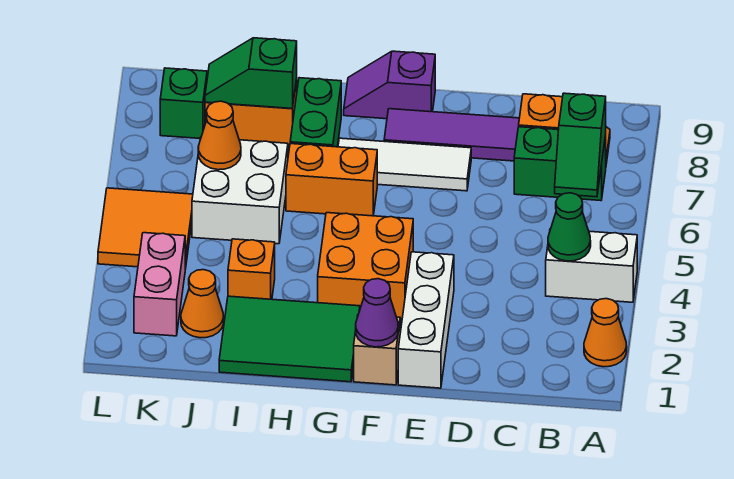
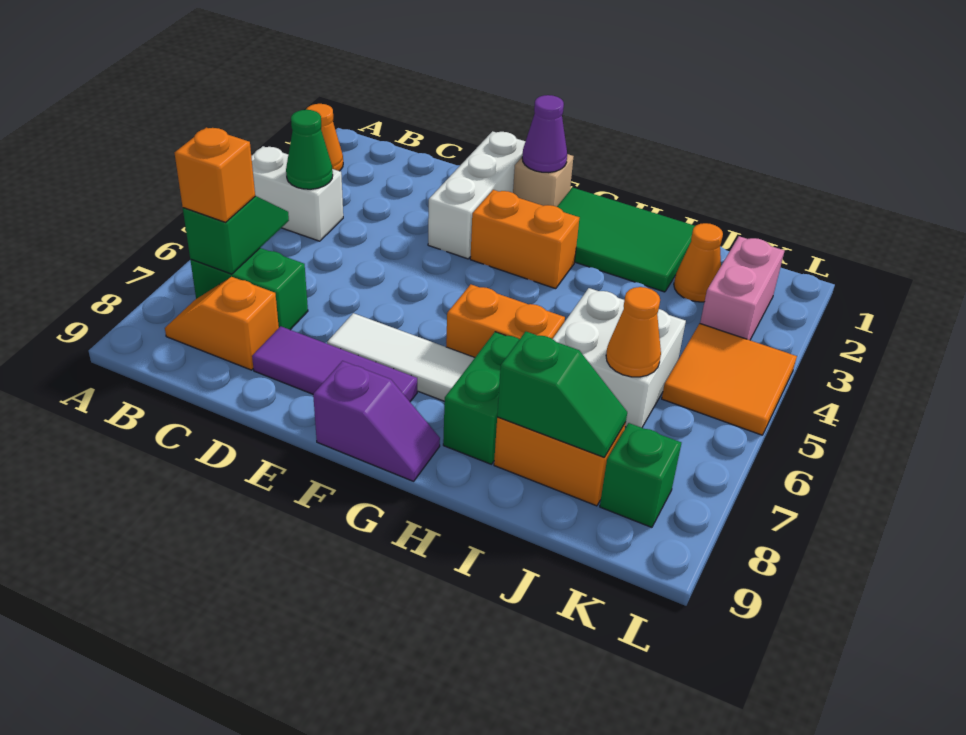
orange 2x2 brick [318,213,413,319] -> orange 1x2 brick [470,190,579,289]
orange 1x1 brick [228,239,275,299] -> orange 1x1 brick moved to [175,128,255,222]

